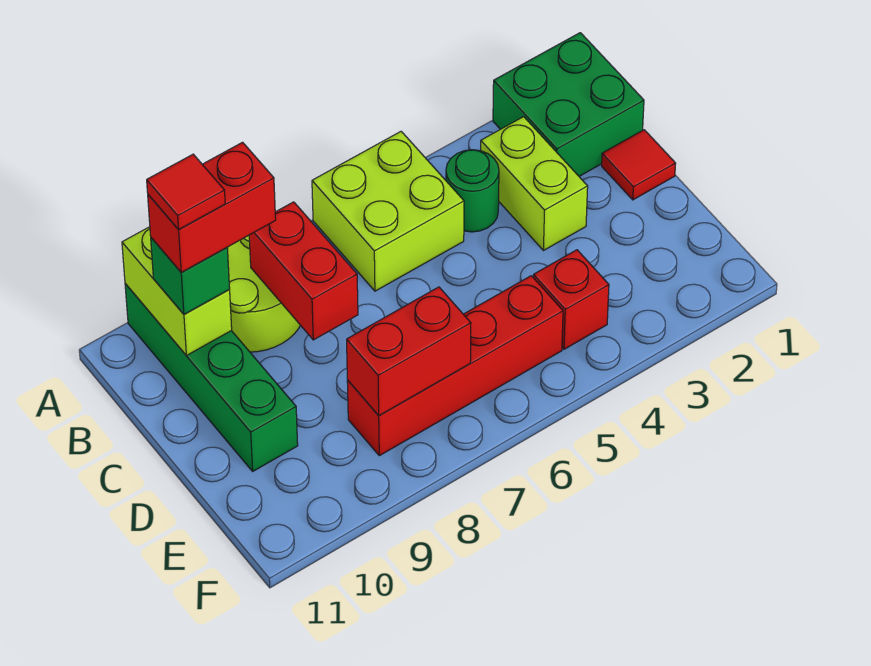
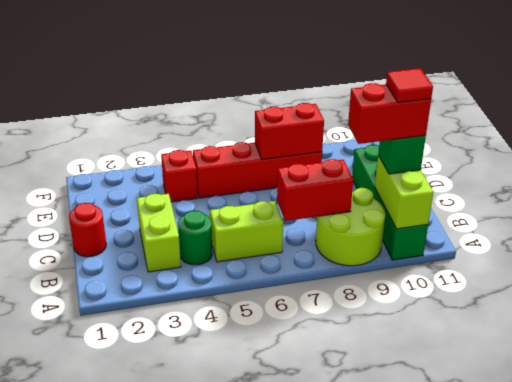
green 2x2 brick [493,33,644,176] -> none
lime 2x2 brick [312,132,464,291] -> lime 1x2 brick [210,201,283,262]
red 1x2 brick [249,202,358,340] -> red 1x2 brick turned to [277,159,353,221]
red 1x1 tile [602,130,676,200] -> red 1x1 round brick [69,203,106,257]

